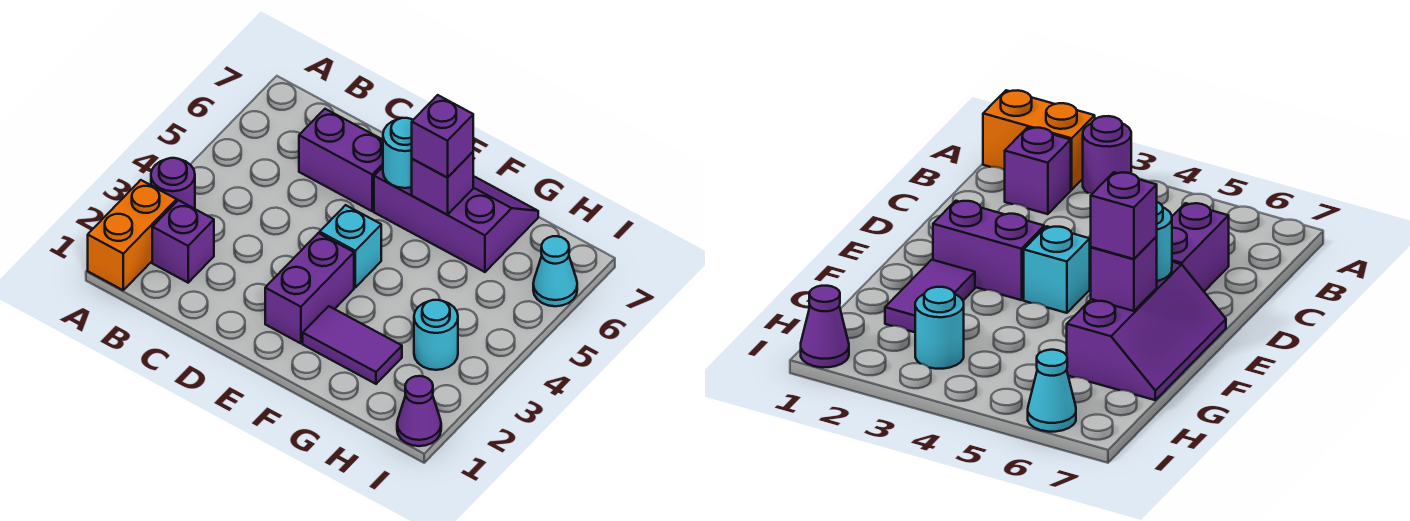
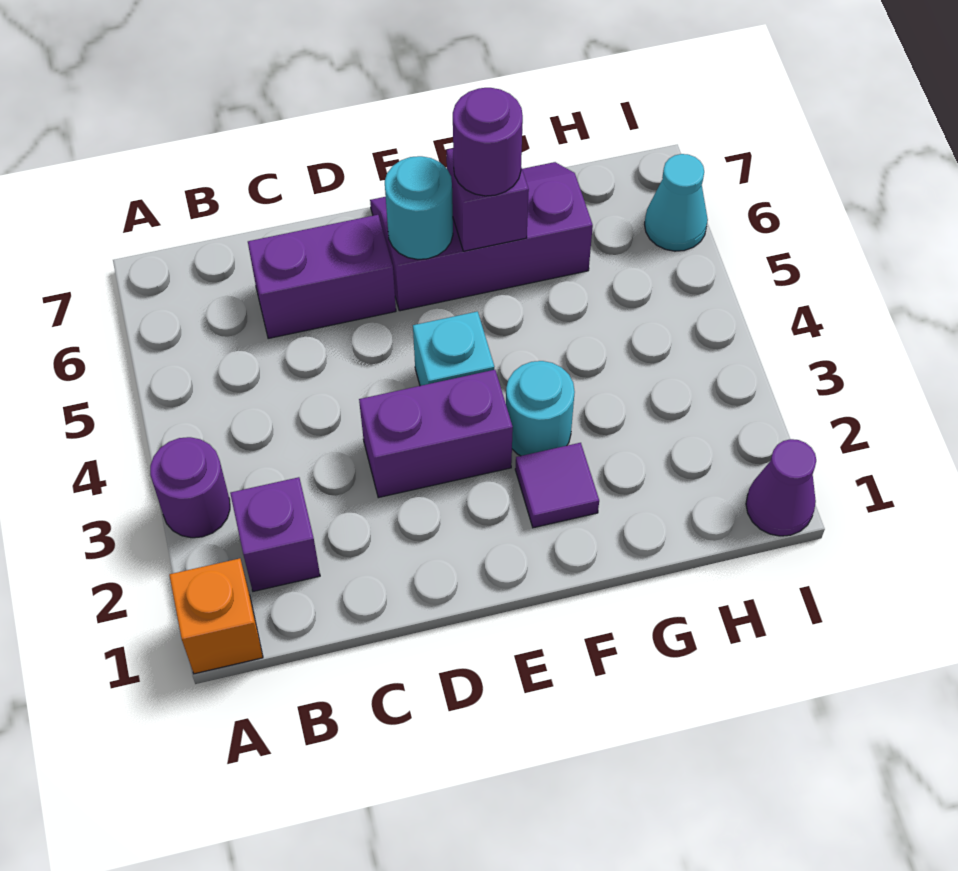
orange 1x2 brick [88,180,177,290] -> orange 1x1 brick [169,558,263,674]
purple 1x2 brick [265,233,354,343] -> purple 1x2 brick turned to [359,370,513,498]
purple 1x2 tile [303,306,402,384] -> purple 1x1 tile [515,443,599,528]
purple 1x1 brick [412,95,473,177] -> purple 1x1 round brick [453,88,523,196]
cyan 1x1 round brick [414,300,458,370] -> cyan 1x1 round brick moved to [506,361,575,456]

